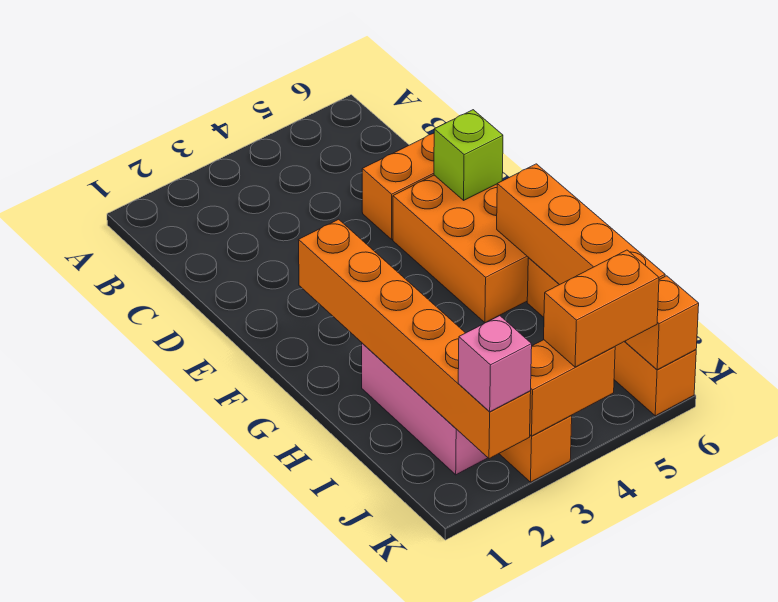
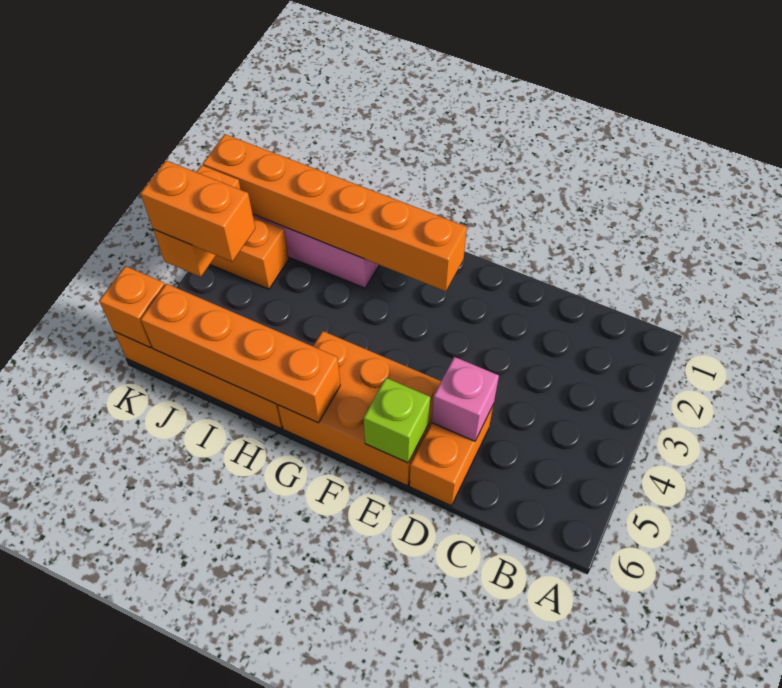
pink 1x1 brick [458,316,532,412] -> pink 1x1 brick moved to [432,357,499,441]
orange 1x2 brick [544,250,659,367] -> orange 1x2 brick turned to [140,161,255,262]

